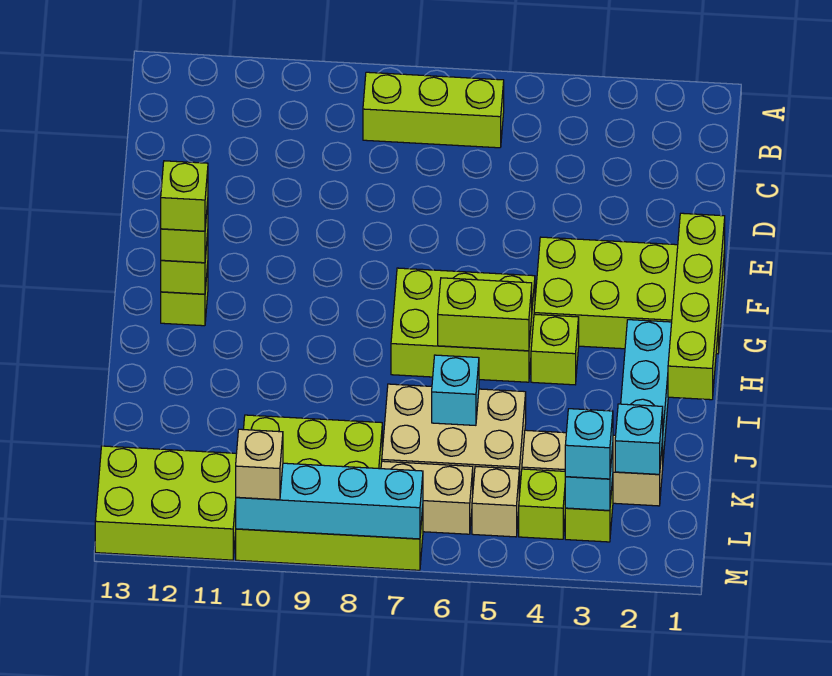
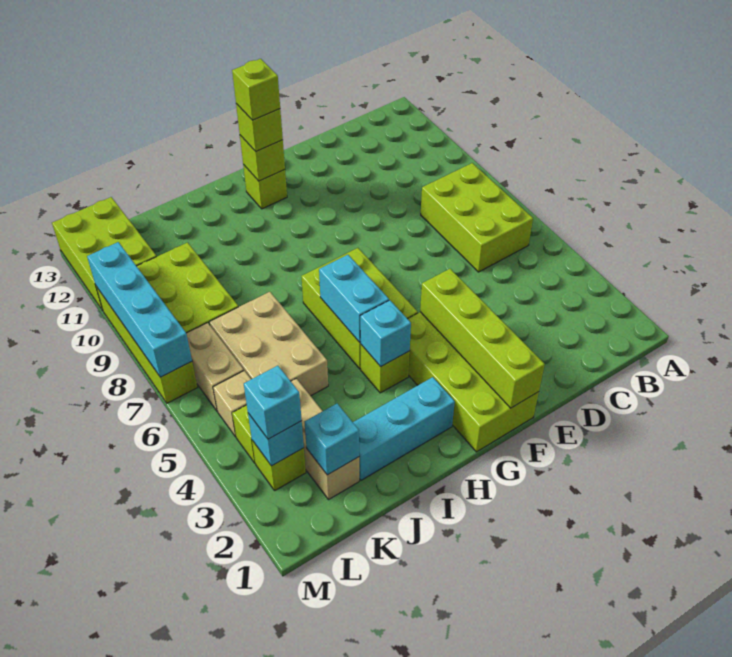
lime 1x3 brick [363,72,504,148] -> lime 2x3 brick [421,163,533,272]
lime 1x4 brick [668,213,725,400] -> lime 1x4 brick turned to [420,269,545,408]
lime 1x2 brick [438,278,532,351] -> cyan 1x2 brick [319,255,389,342]
cyan 1x1 brick [432,355,479,425] -> cyan 1x1 brick moved to [360,300,411,367]
tan 1x1 brick [236,429,283,500] -> none

